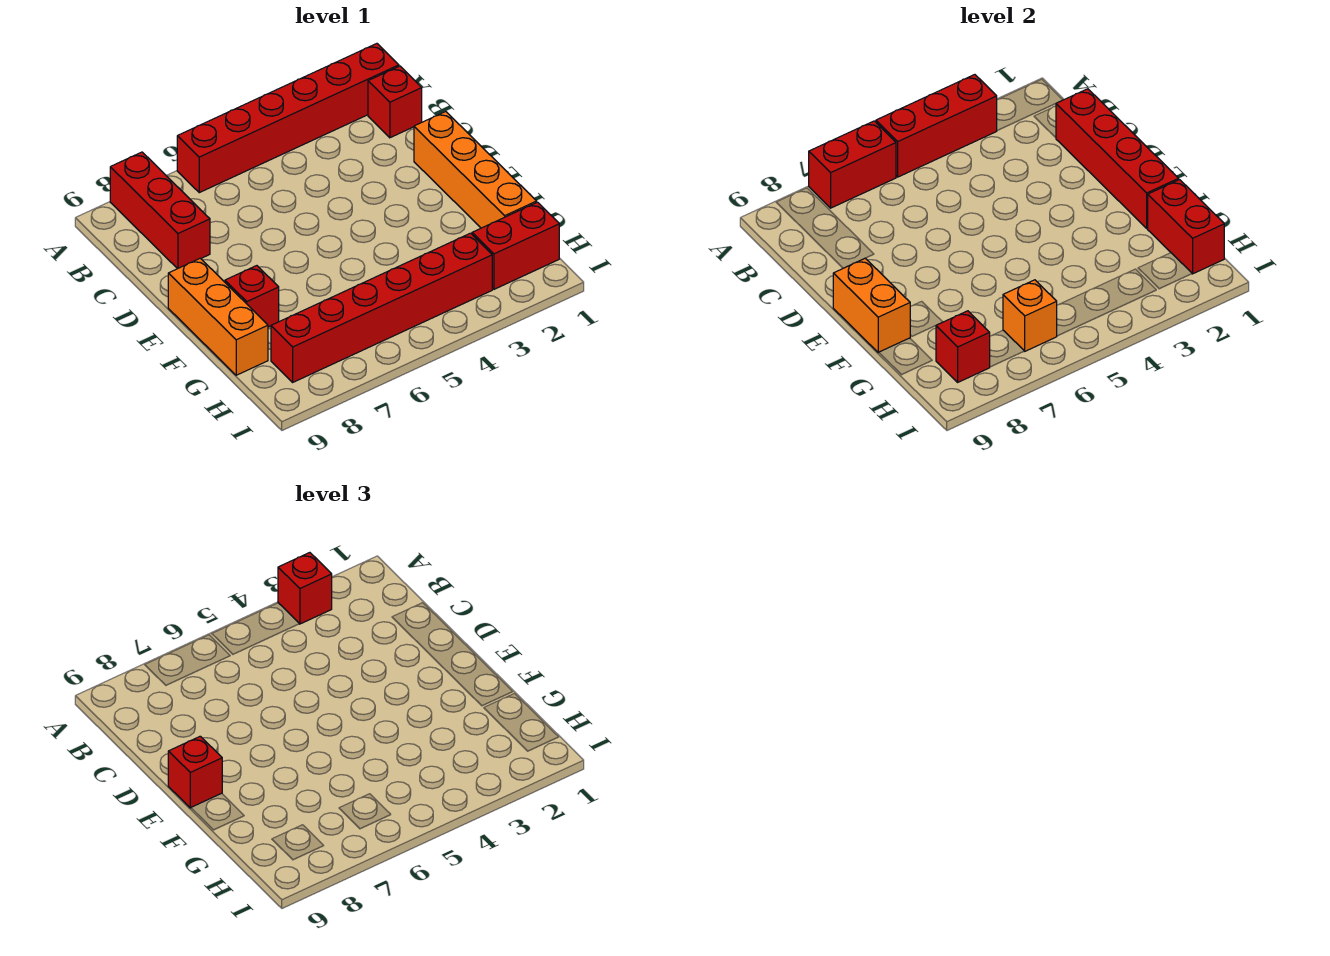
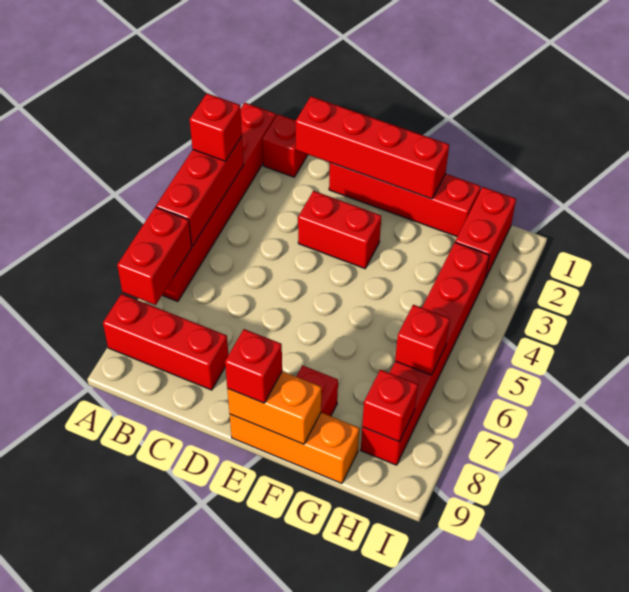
orange 1x4 brick [414,112,537,228] -> red 1x4 brick [329,163,481,237]
red 1x2 brick [1147,180,1224,274] -> red 1x2 brick moved to [298,191,381,269]
orange 1x1 brick [1003,280,1057,351] -> red 1x1 brick [395,305,450,375]

